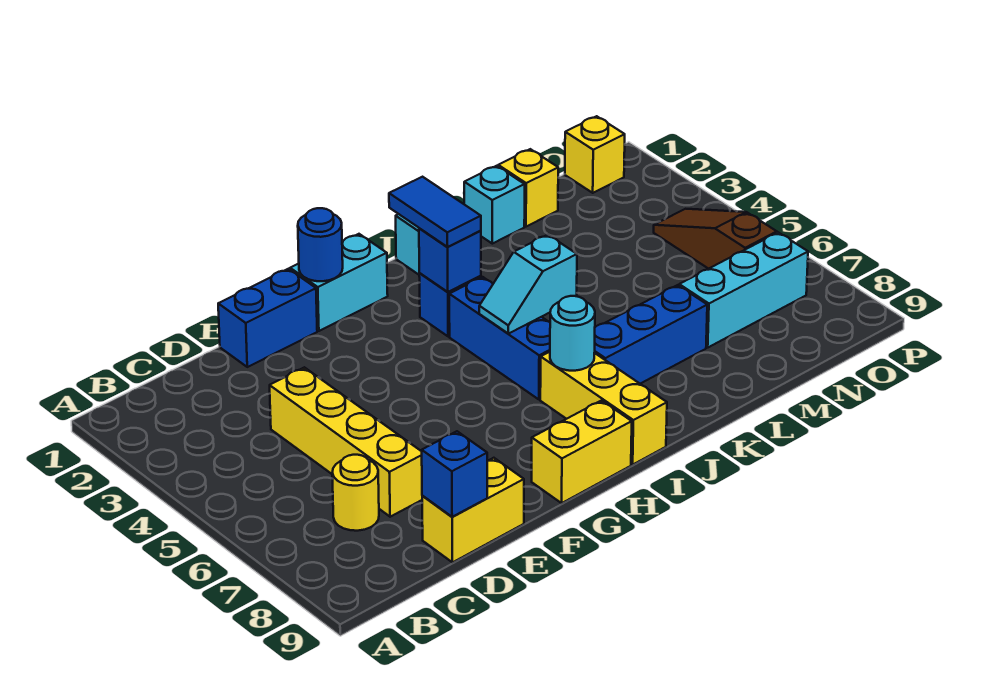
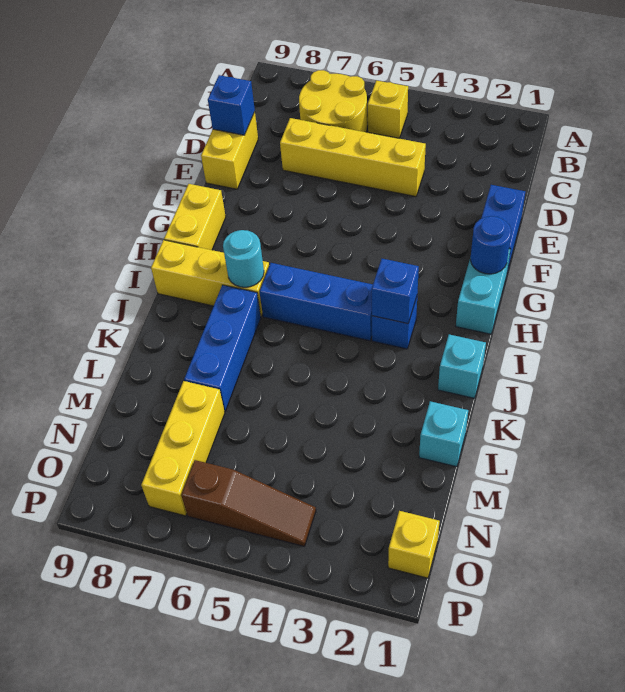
yellow 1x1 round brick [332,455,379,531] -> yellow 2x2 round brick [299,70,367,132]
blue 1x2 tile [389,177,481,247] -> none
cyan 1x2 slope [479,235,577,334] -> none
yellow 1x1 brick [498,149,558,227] -> yellow 1x1 brick moved to [368,81,408,138]
cyan 1x3 brick [679,232,808,347] -> yellow 1x3 brick [141,381,225,516]

